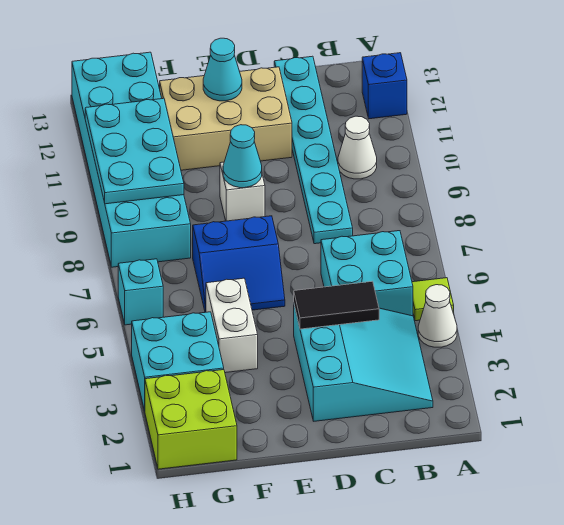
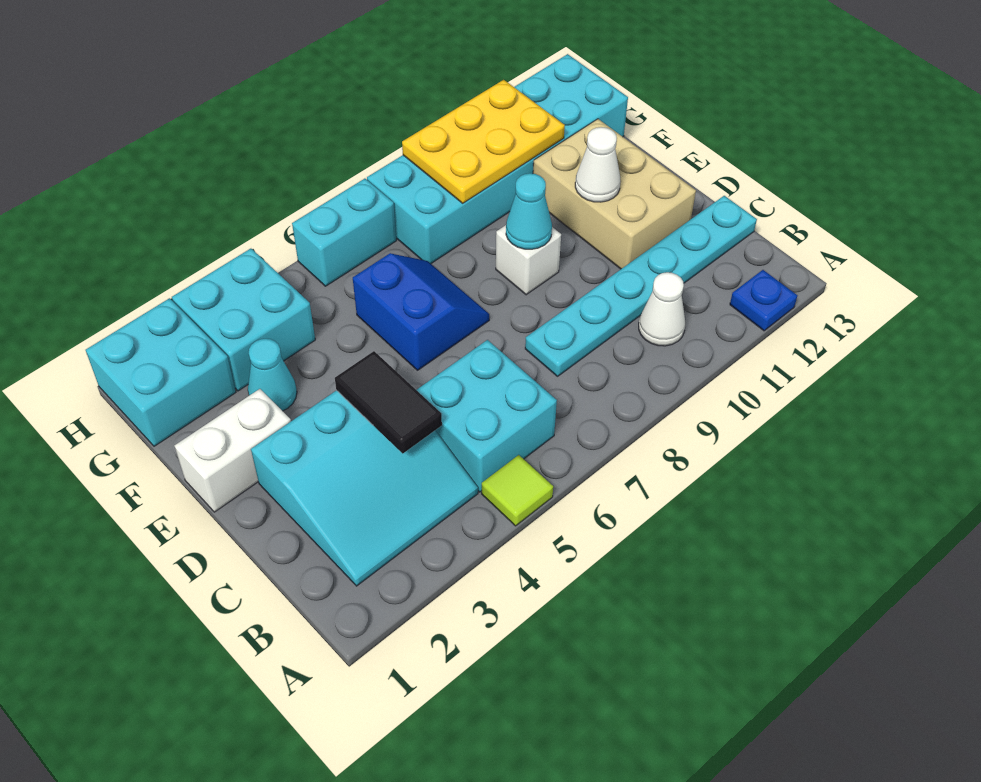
white 1x1 cone [418,285,457,347] -> white 1x1 cone moved to [575,127,621,202]
blue 1x1 brick [362,53,407,119] -> blue 1x1 plate [730,270,797,331]
blue 2x2 slope [193,216,285,312] -> blue 2x2 slope turned to [353,253,489,370]
cyan 1x1 cone [203,38,242,101] -> cyan 1x1 cone moved to [248,339,297,411]
white 1x2 brick [206,278,258,373] -> white 1x2 brick moved to [174,389,291,512]
lime 2x2 brick [145,370,237,469] -> cyan 2x2 brick [86,298,236,446]
cyan 2x3 plate [85,98,184,204] -> yellow 2x3 plate [402,80,565,203]
cyan 1x1 brick [118,259,163,325] -> cyan 1x2 brick [292,179,396,286]

